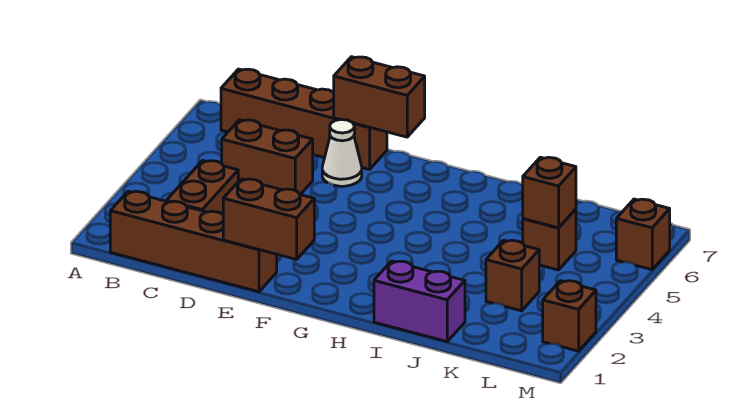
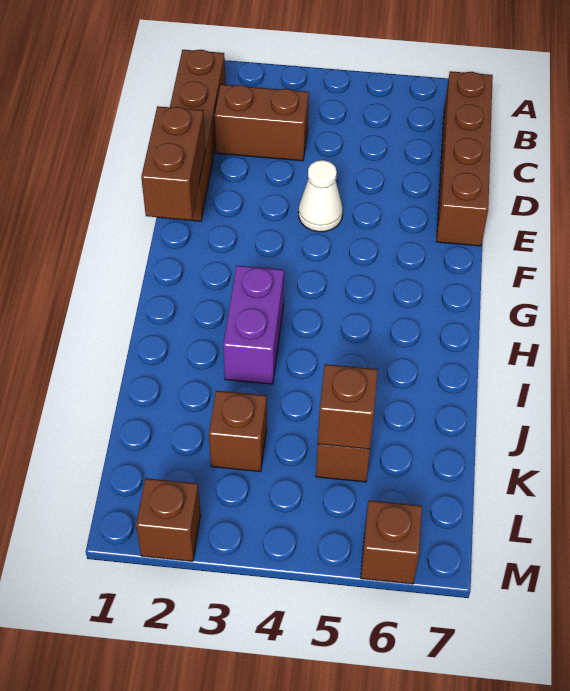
brown 1x2 brick [222,120,313,195] -> none
white 1x1 cone [322,119,362,186] -> white 1x1 cone moved to [298,160,343,232]
brown 1x2 brick [334,57,425,137] -> none
purple 1x2 brick [374,261,465,342] -> purple 1x2 brick moved to [223,265,284,384]

